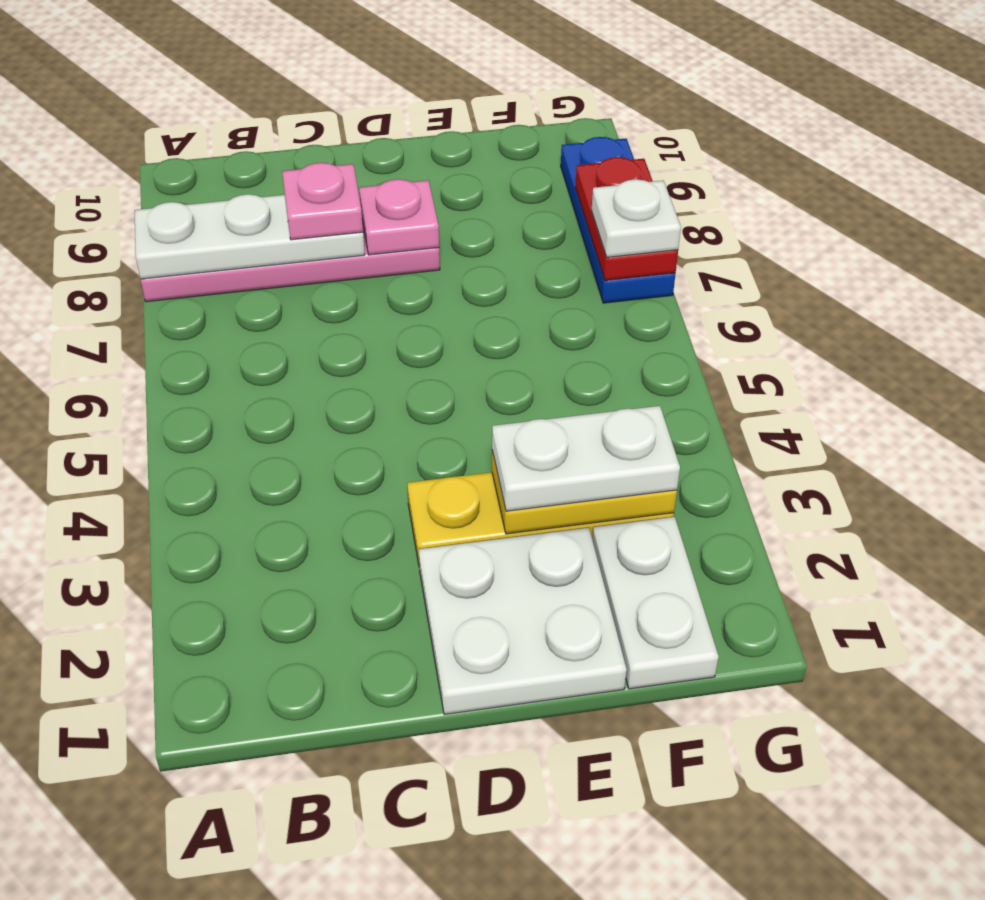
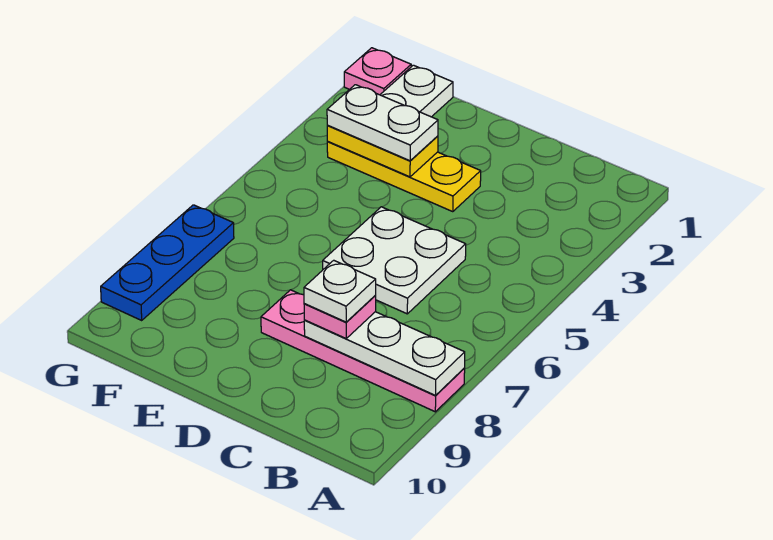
white 2x2 plate [419,528,627,715] -> white 2x2 plate moved to [323,207,466,314]
pink 1x1 plate [359,179,439,255] -> pink 1x1 plate moved to [344,48,411,95]
red 1x2 plate [575,157,678,281] -> none
white 1x1 plate [592,179,681,257] -> white 1x1 plate moved to [304,260,376,322]

